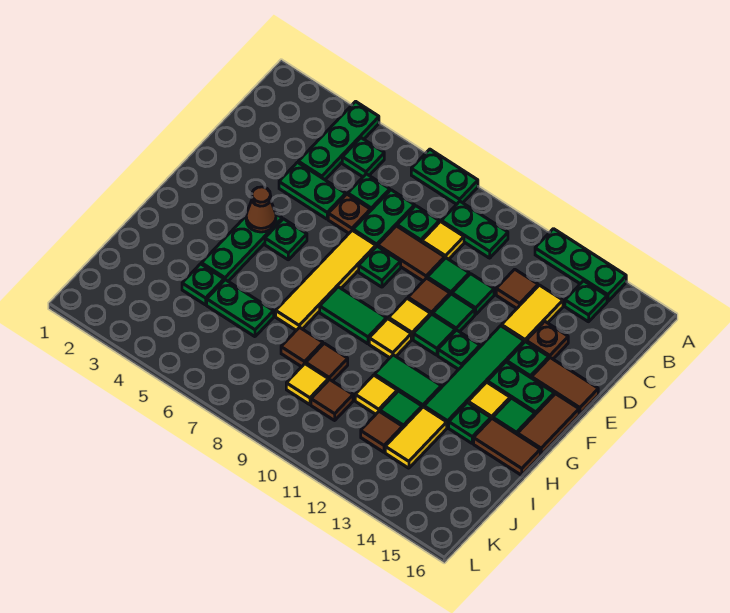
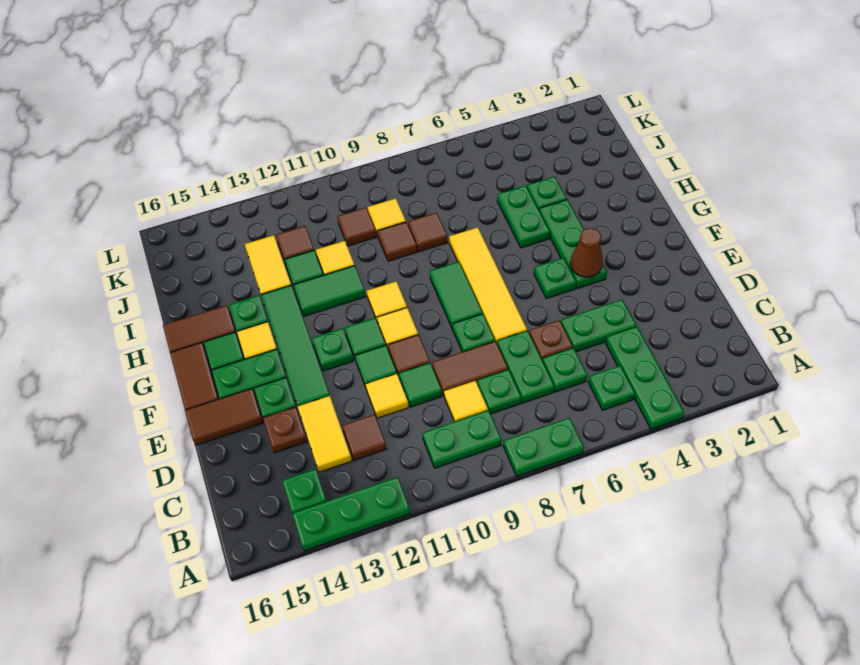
green 1x1 tile [452,274,494,315] -> yellow 1x1 tile [365,374,409,418]
green 1x2 tile [320,287,386,344] -> green 1x2 tile turned to [430,262,482,329]
green 1x2 plate [207,280,274,337] -> green 1x2 plate turned to [497,185,550,248]

